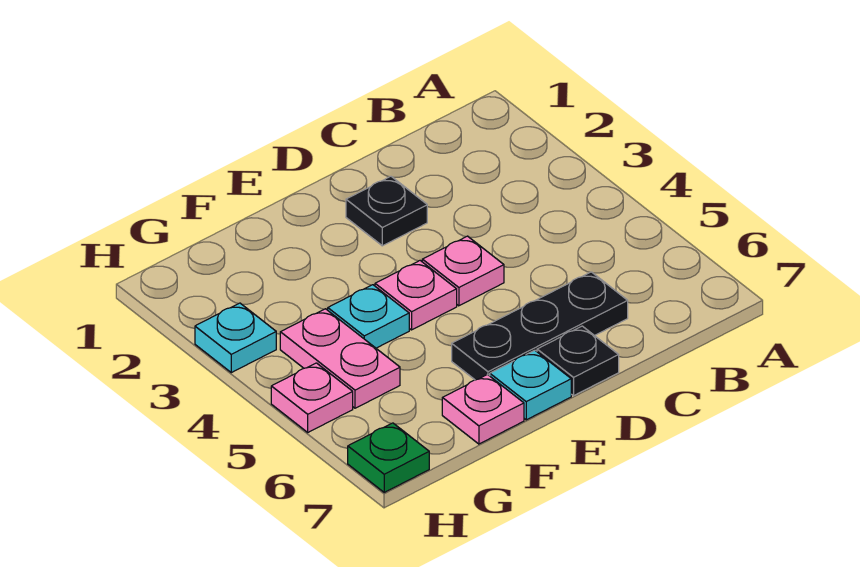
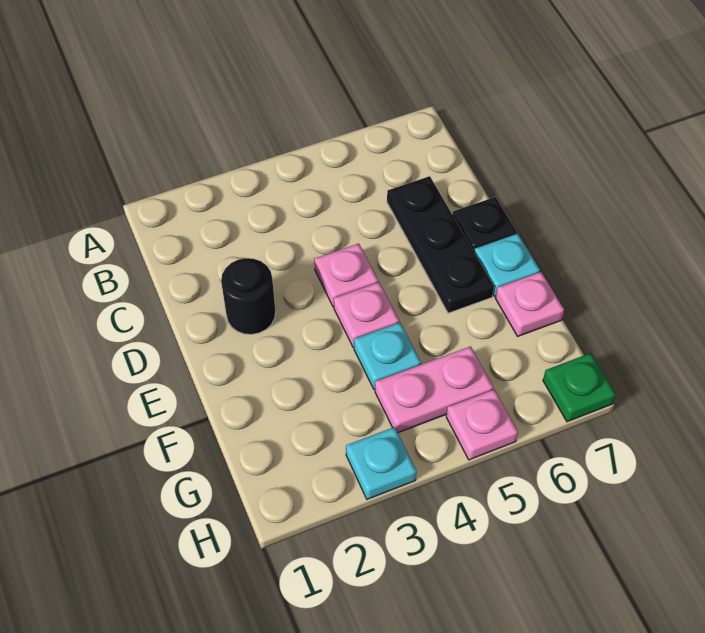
black 1x1 plate [346,176,427,246] -> black 1x1 round brick [221,258,275,334]

